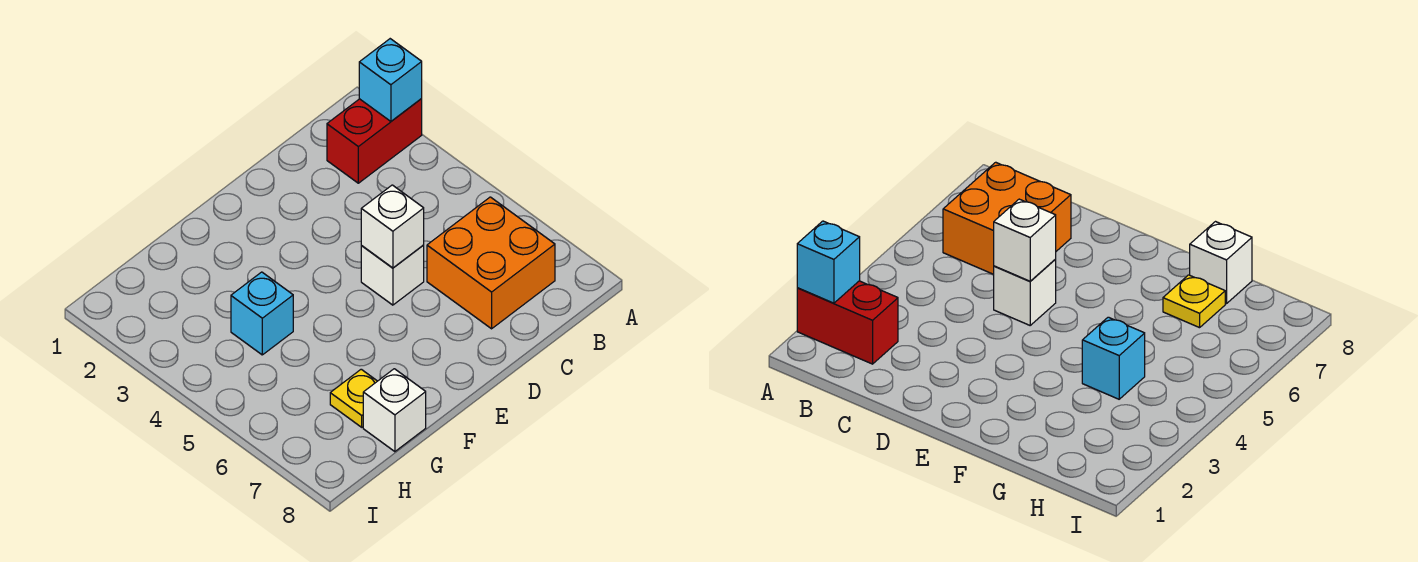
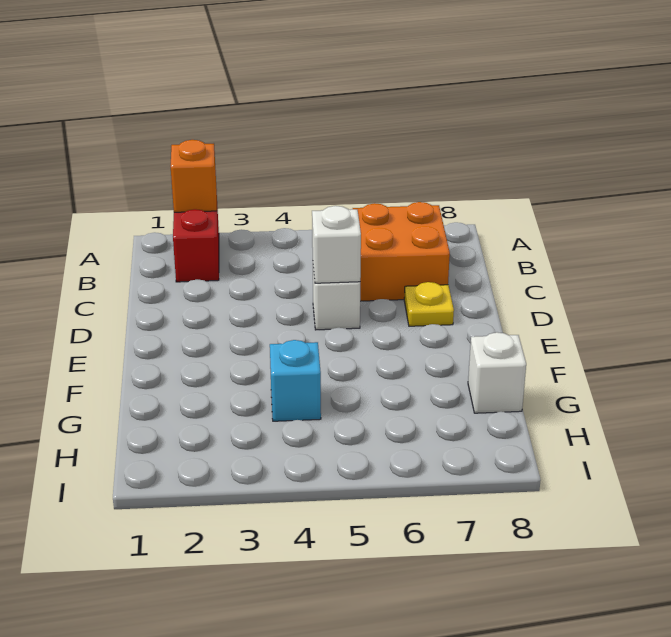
cyan 1x1 brick [359,39,422,121] -> orange 1x1 brick [171,140,217,212]
yellow 1x1 plate [330,369,377,427] -> yellow 1x1 plate moved to [404,282,454,326]

